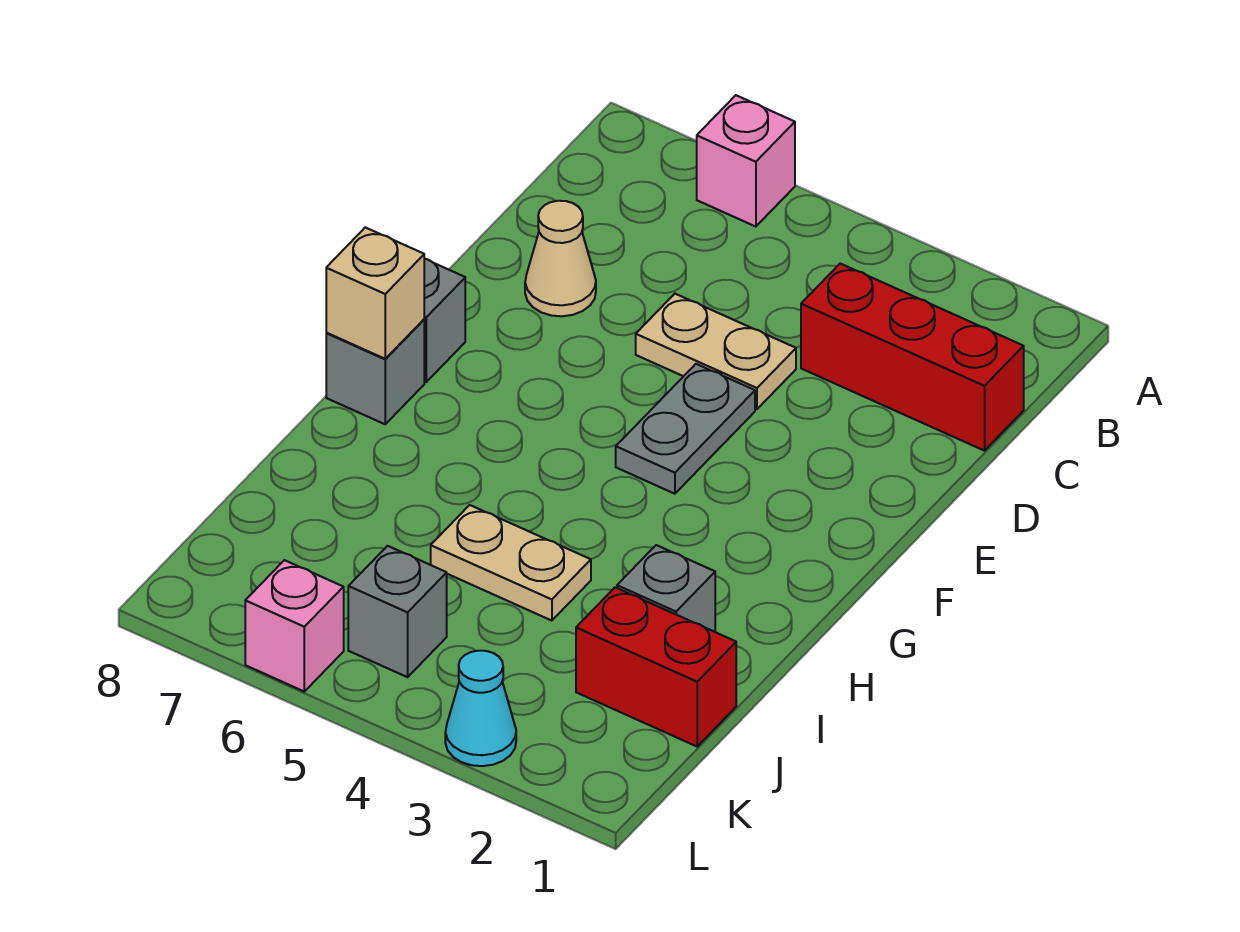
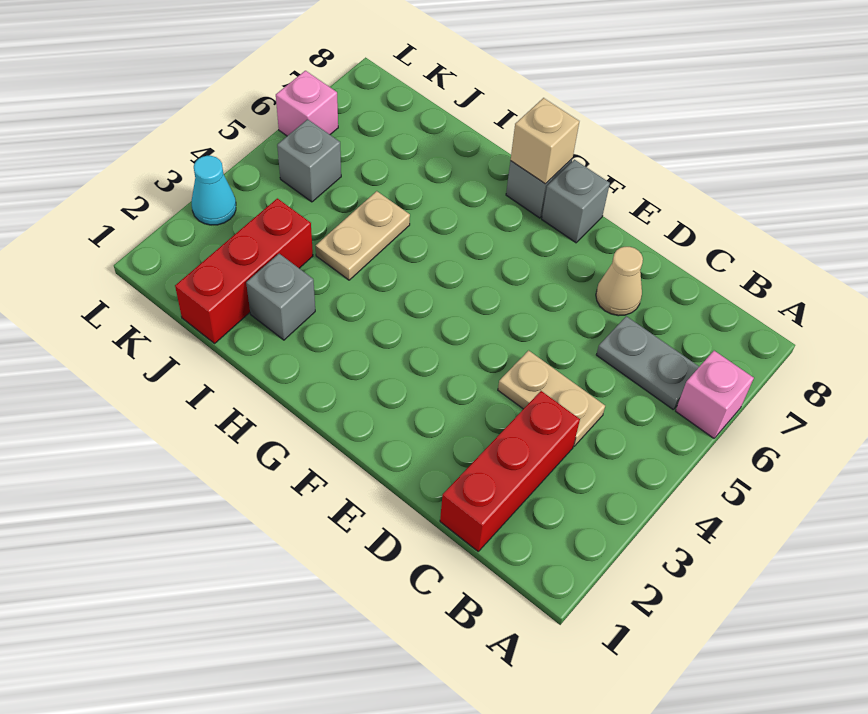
tan 1x2 plate [636,294,796,409] -> tan 1x2 plate turned to [498,350,605,446]
grey 1x2 plate [616,364,755,494] -> grey 1x2 plate moved to [596,316,699,410]
red 1x2 brick [576,587,736,746] -> red 1x3 brick [175,198,313,343]

